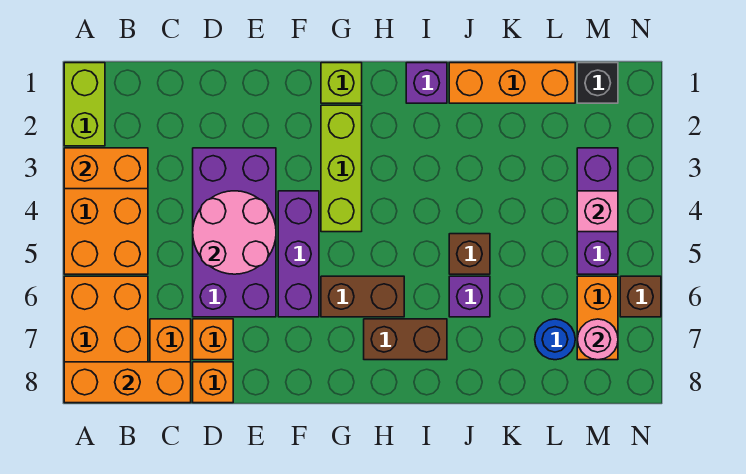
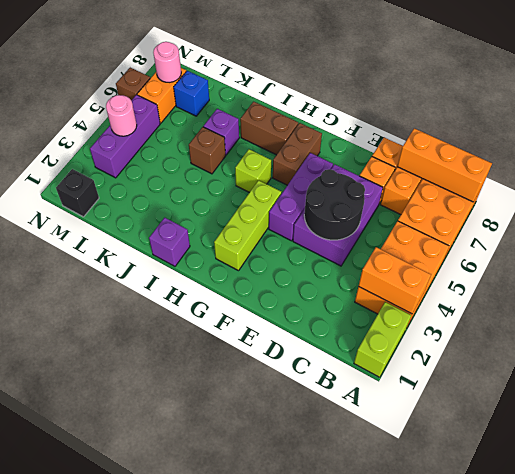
purple 2x4 brick [193,148,276,317] -> purple 2x3 brick [293,164,383,266]
pink 2x2 round brick [193,191,276,274] -> black 2x2 round brick [304,169,365,240]
lime 1x1 brick [321,63,362,103] -> lime 1x1 brick moved to [235,149,271,192]
brown 1x2 brick [321,276,404,317] -> brown 1x2 brick turned to [273,123,322,185]
orange 1x3 brick [449,63,575,103] -> none
blue 1x1 round brick [535,319,575,360] -> blue 1x1 brick [174,71,209,116]
pink 1x1 brick [577,191,618,232] -> pink 1x1 round brick [106,95,137,136]

